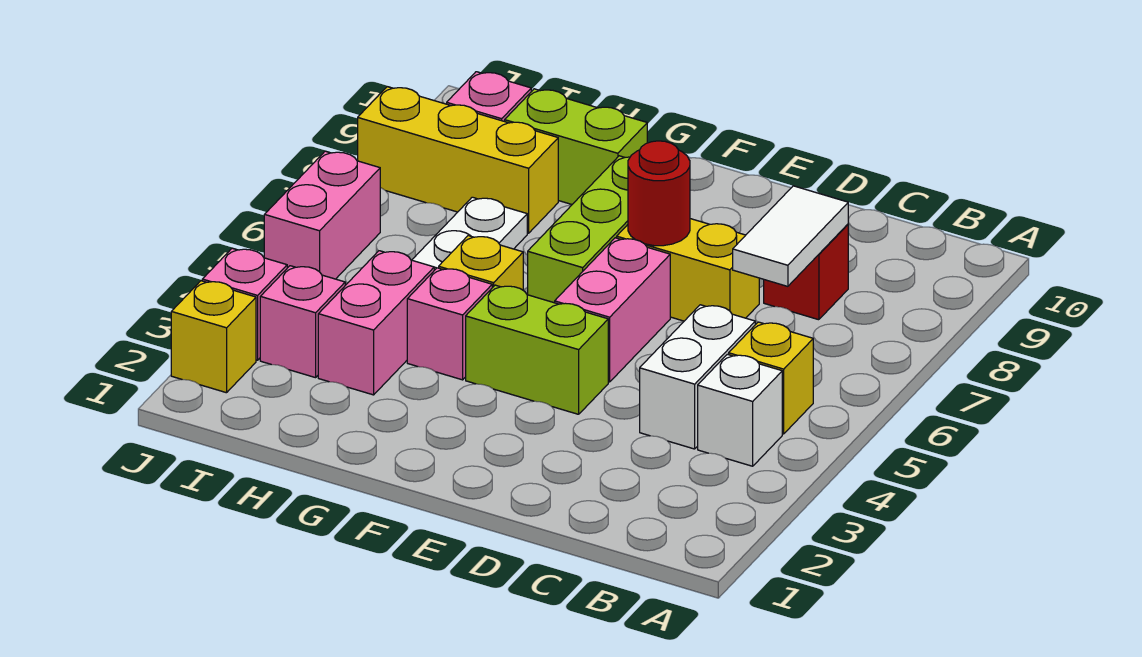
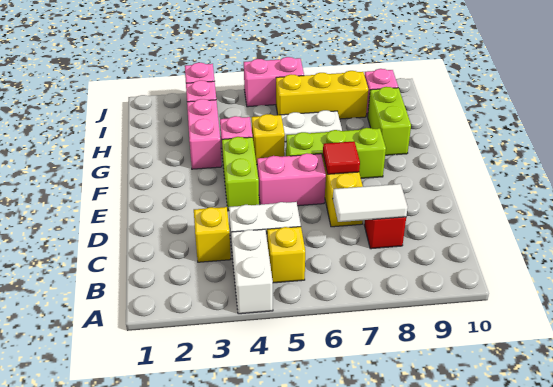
white 1x1 brick [698,354,782,466] -> white 1x2 brick [231,229,273,314]
red 1x1 round brick [628,141,690,246] -> red 1x1 tile [323,141,360,174]
pink 1x2 brick [318,251,434,395] -> pink 1x2 brick turned to [187,99,222,169]
yellow 1x3 brick [358,87,558,233] -> yellow 1x3 brick turned to [276,71,368,119]
yellow 1x1 brick [171,281,256,393] -> yellow 1x1 brick moved to [194,207,231,262]

